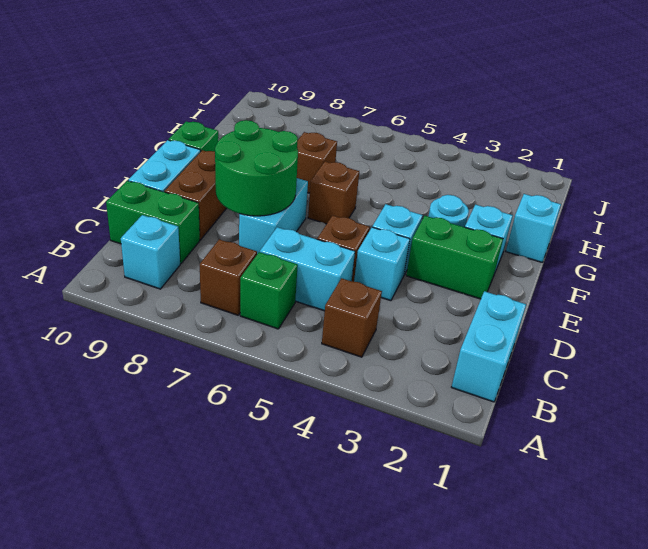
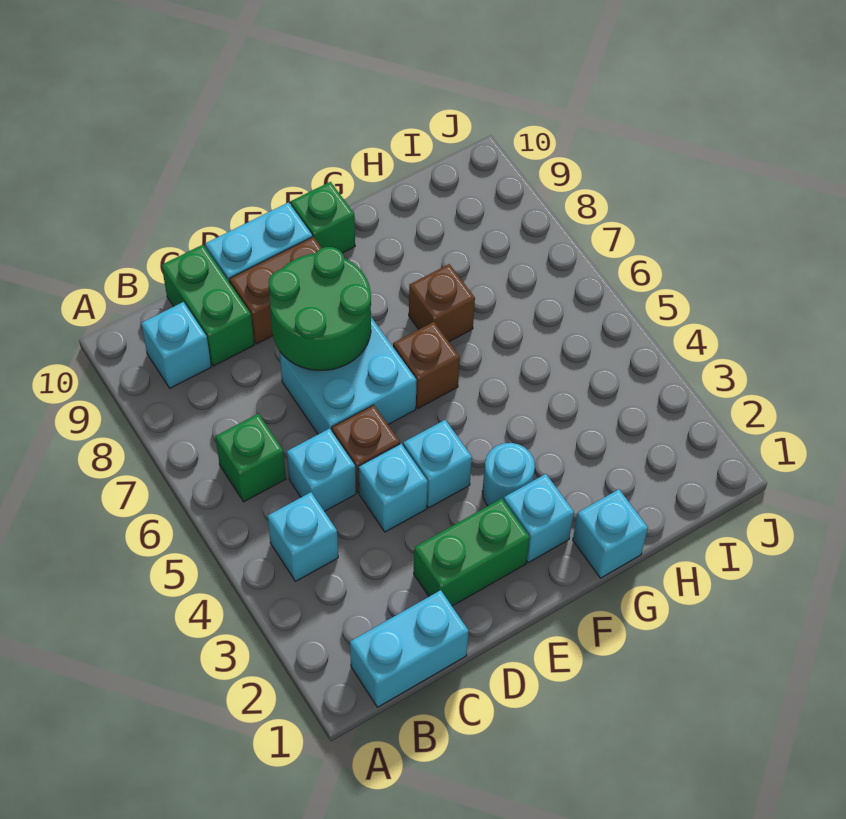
brown 1x1 brick [322,278,382,357] -> cyan 1x1 brick [268,492,338,581]
brown 1x1 brick [200,239,257,315] -> none
cyan 1x2 brick [260,227,355,311] -> cyan 1x1 brick [287,429,356,511]
cyan 1x2 brick [239,178,308,254] -> cyan 2x2 brick [280,317,417,434]
green 1x2 brick [406,216,503,299] -> green 1x2 brick turned to [414,499,530,606]

